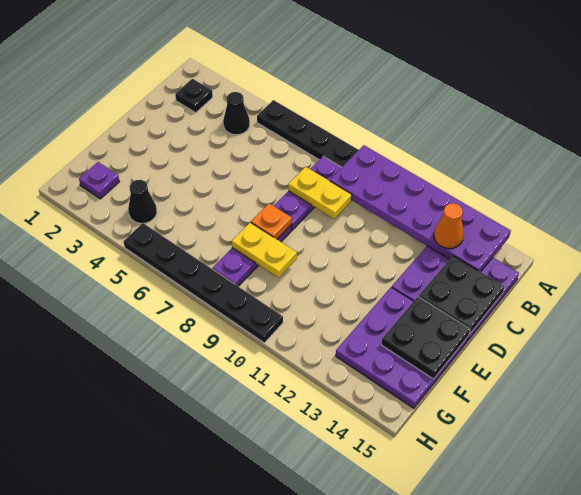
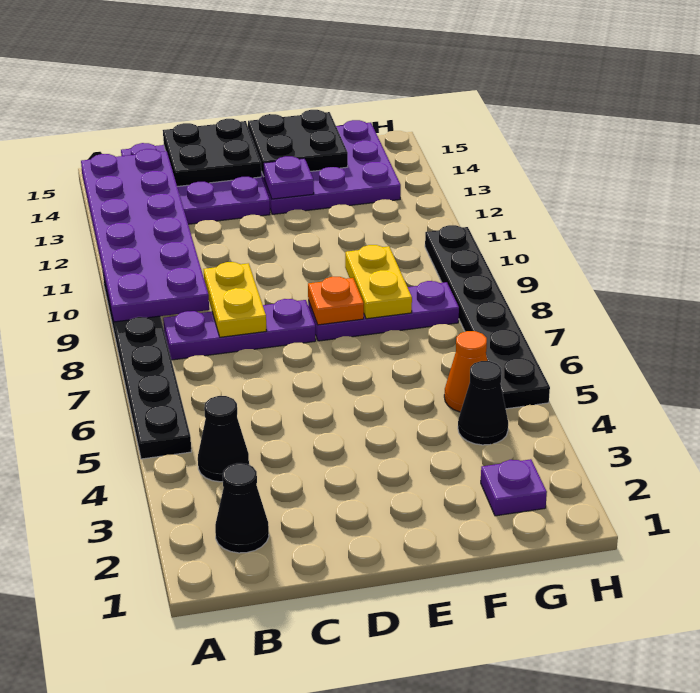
black 1x1 plate [175,79,213,113] -> black 1x1 cone [215,463,269,553]
orange 1x1 cone [434,203,464,249] -> orange 1x1 cone moved to [444,331,487,412]
none -> purple 1x1 plate [264,156,314,199]

